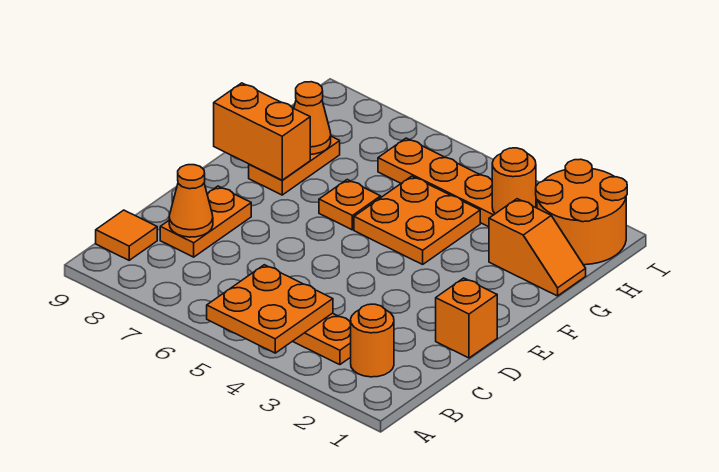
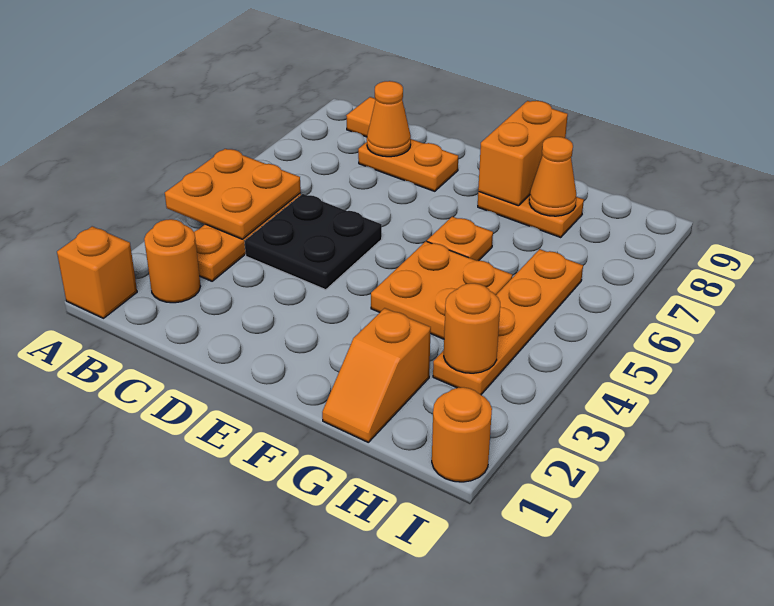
none -> black 2x2 plate [245,194,382,290]
orange 1x1 brick [436,278,497,358] -> orange 1x1 brick moved to [57,226,137,318]
orange 2x2 round brick [536,159,627,265] -> orange 1x1 round brick [432,387,492,482]

